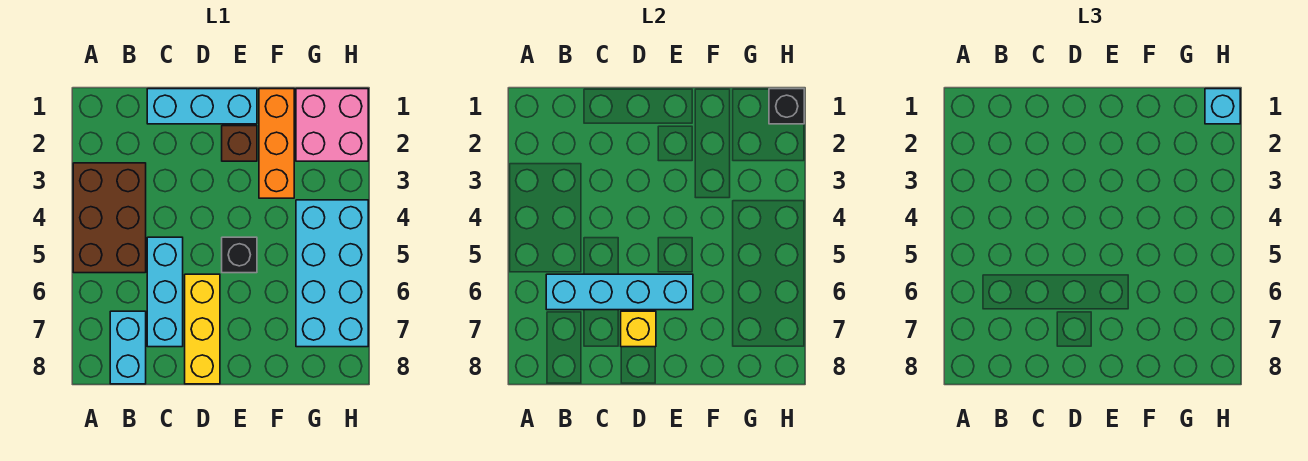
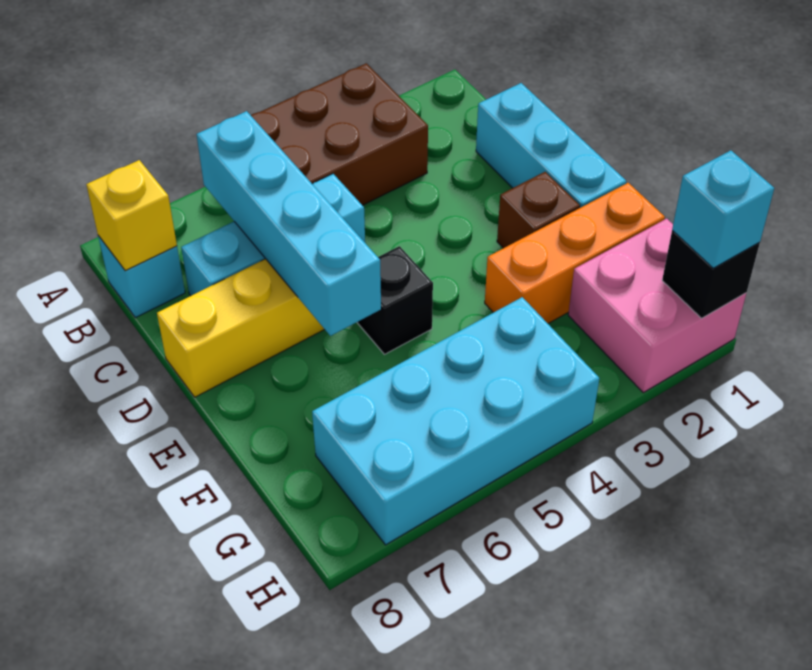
cyan 1x2 brick [110,311,146,384] -> cyan 1x1 brick [98,236,185,318]
yellow 1x1 brick [621,311,656,347] -> yellow 1x1 brick moved to [86,160,177,271]

